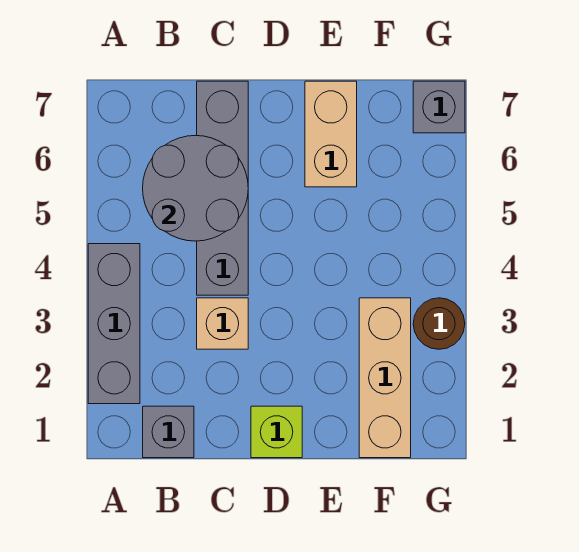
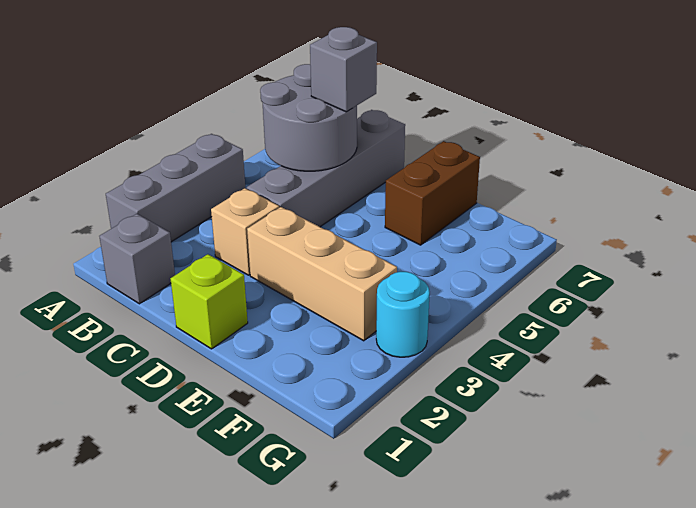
tan 1x2 brick [305,81,357,187] -> brown 1x2 brick [385,141,480,245]
tan 1x3 brick [359,298,411,458] -> tan 1x3 brick turned to [247,207,397,341]
brown 1x1 round brick [413,298,465,349] -> cyan 1x1 round brick [376,272,430,357]
grey 1x1 brick [413,81,465,133] -> grey 1x1 brick moved to [310,27,377,112]

